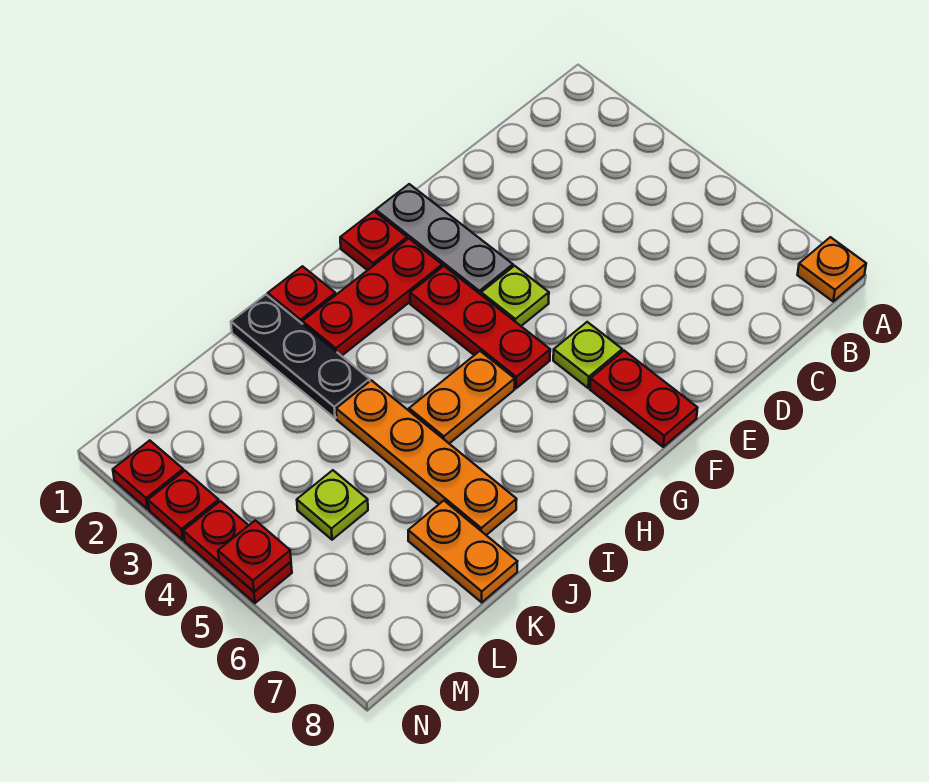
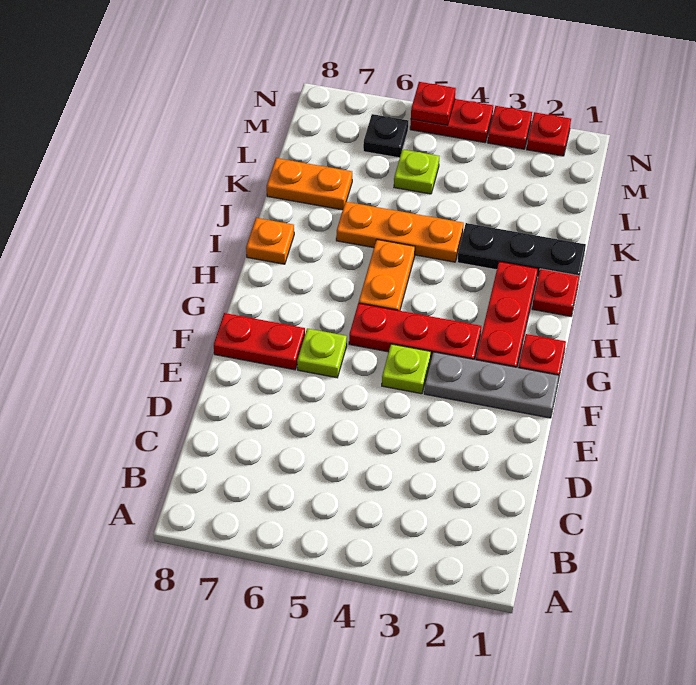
orange 1x1 plate [798,237,866,301] -> orange 1x1 plate moved to [246,218,294,264]
orange 1x4 plate [336,380,517,535] -> orange 1x3 plate [336,202,464,262]
none -> black 1x1 plate [363,114,408,158]

